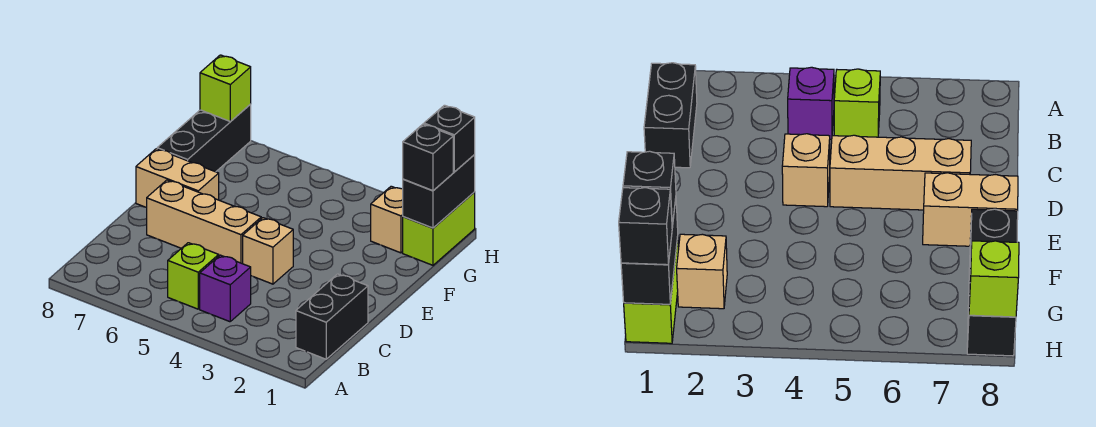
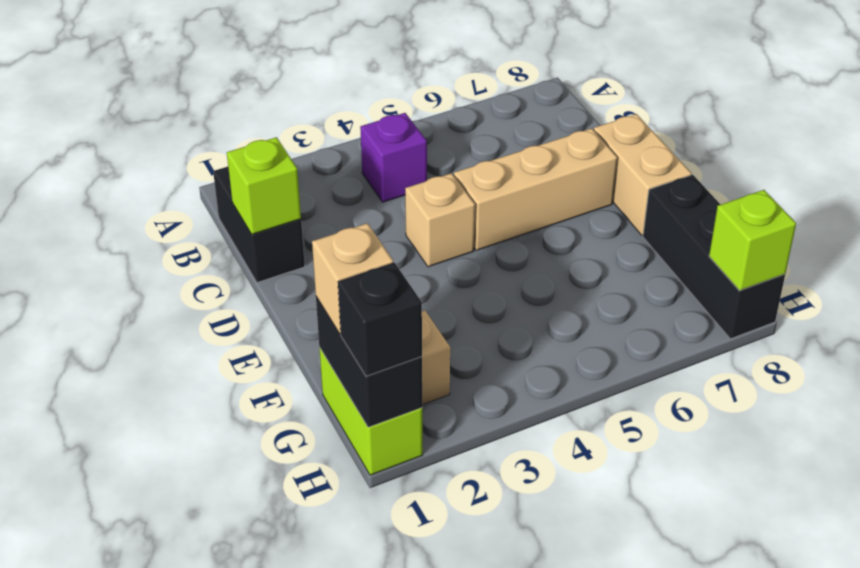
lime 1x1 brick [168,243,219,309] -> lime 1x1 brick moved to [227,137,301,234]
tan 1x2 brick [136,149,219,208] -> tan 1x2 brick turned to [594,114,691,235]
black 1x1 brick [403,124,453,191] -> tan 1x1 brick [312,223,393,334]

